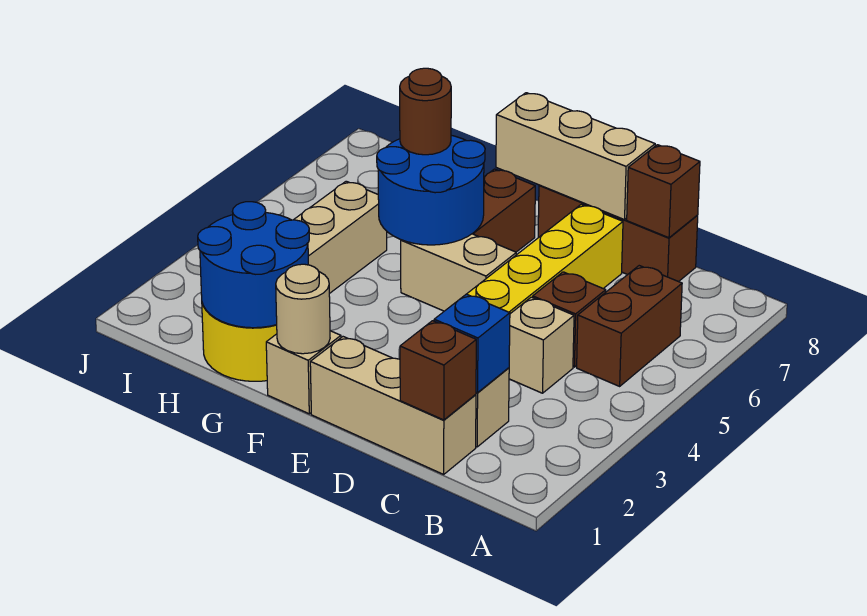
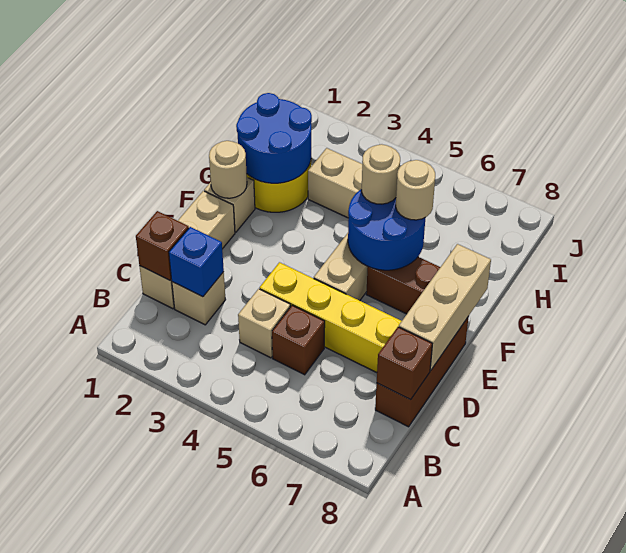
brown 1x2 brick [577,266,682,386] -> none
none -> tan 1x1 round brick [362,144,400,204]
brown 1x1 round brick [400,68,451,155] -> tan 1x1 round brick [396,160,435,220]

